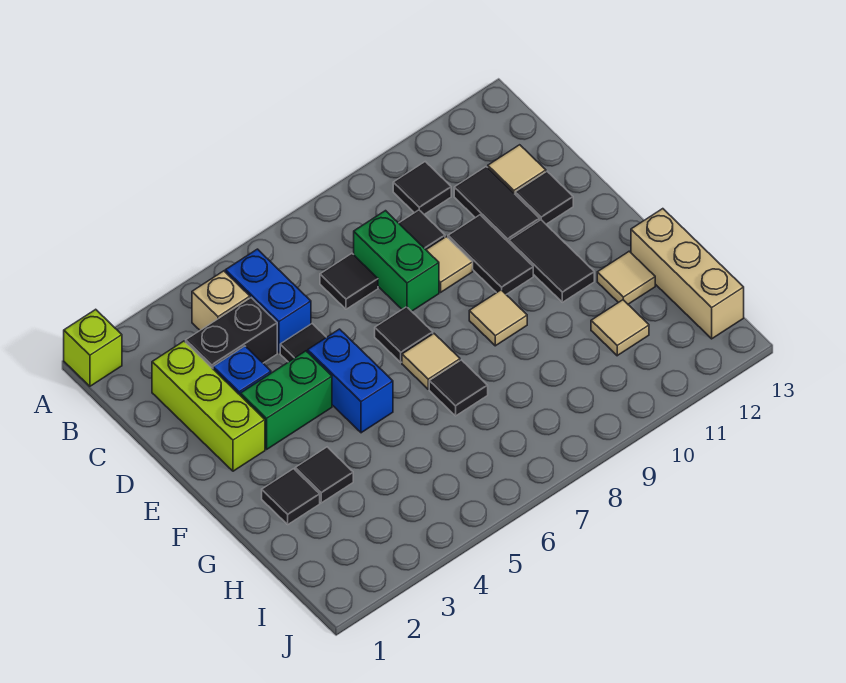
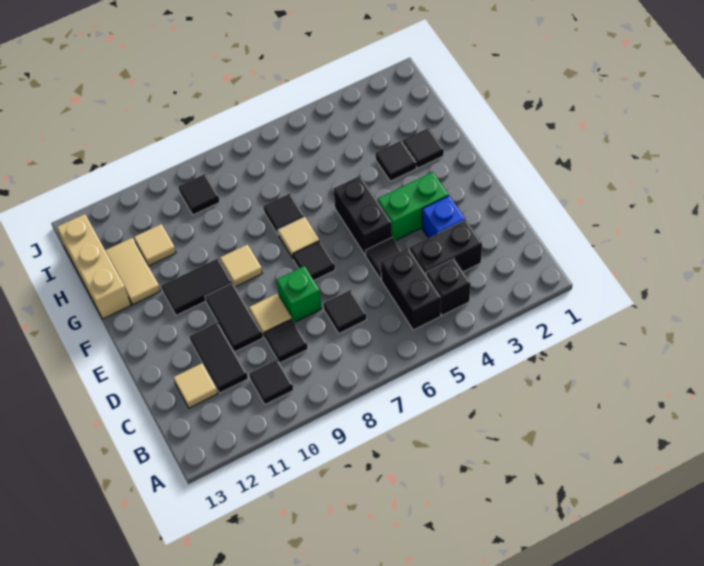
lime 1x1 brick [64,309,122,386] -> none
tan 1x1 brick [192,271,250,330] -> black 1x1 brick [426,259,470,316]
blue 1x2 brick [225,249,311,353] -> black 1x2 brick [381,248,441,330]
lime 1x3 brick [152,341,265,471] -> none
green 1x2 brick [354,211,439,311] -> green 1x1 brick [277,266,322,322]
black 1x1 tile [515,172,573,224] -> black 1x1 tile moved to [178,174,220,215]
blue 1x2 brick [308,329,393,433] -> black 1x2 brick [334,176,392,255]
black 1x2 tile [509,220,594,302] -> black 1x2 tile turned to [161,258,232,315]
tan 1x1 tile [597,251,655,304] -> tan 1x2 tile [105,238,160,304]

